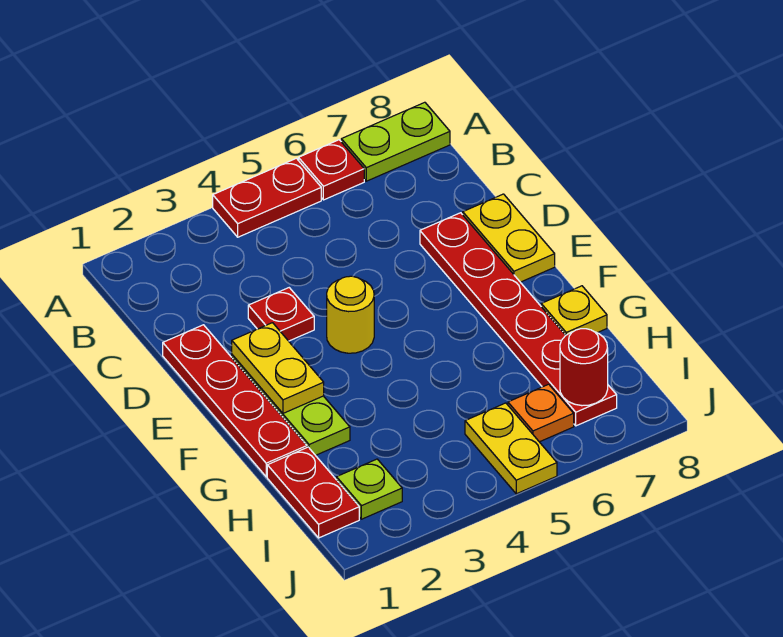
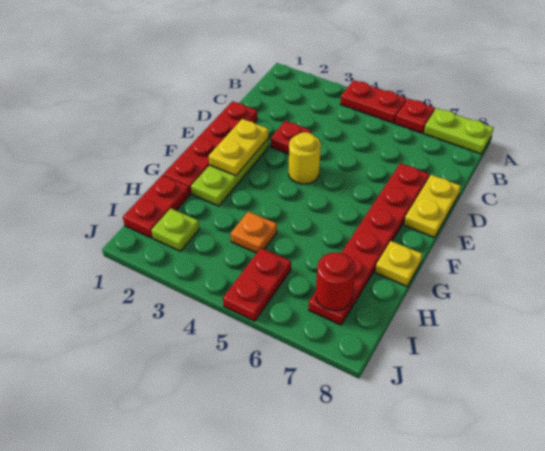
yellow 1x2 plate [465,403,557,494] -> red 1x2 plate [223,248,291,321]
orange 1x1 plate [508,384,574,442] -> orange 1x1 plate moved to [231,211,277,253]

